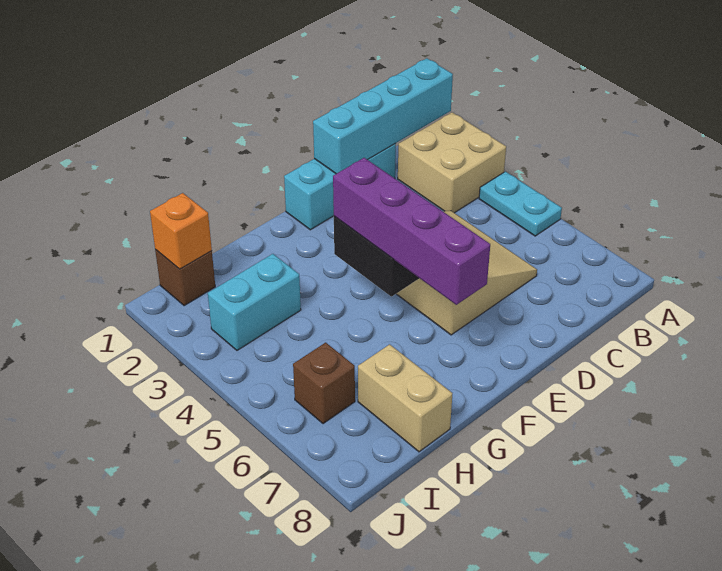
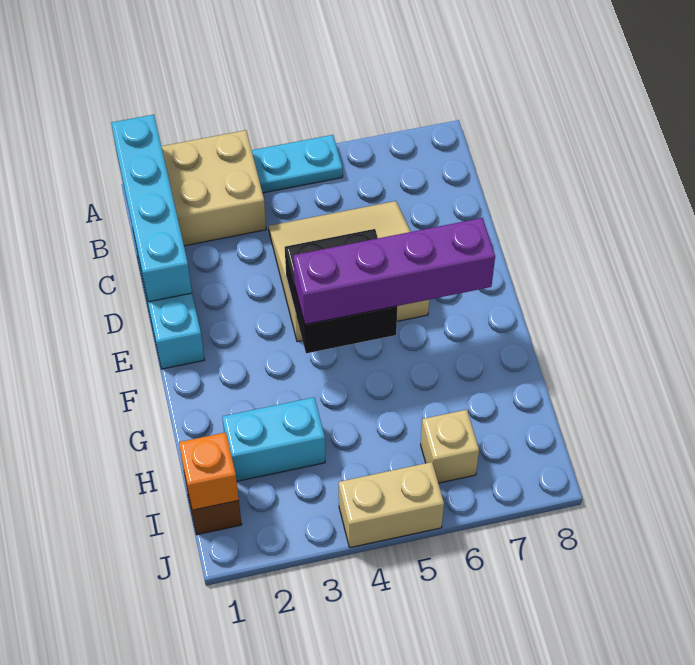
cyan 1x2 brick [208,254,301,350] -> cyan 1x2 brick turned to [222,397,325,481]
tan 1x2 brick [358,344,452,452] -> tan 1x2 brick moved to [339,462,444,548]
brown 1x1 brick [293,342,355,424] -> tan 1x1 brick [421,410,479,483]

